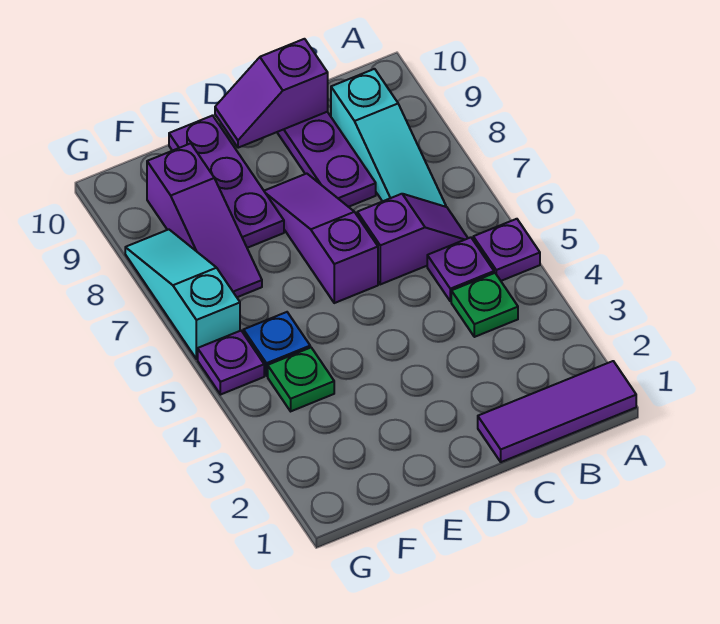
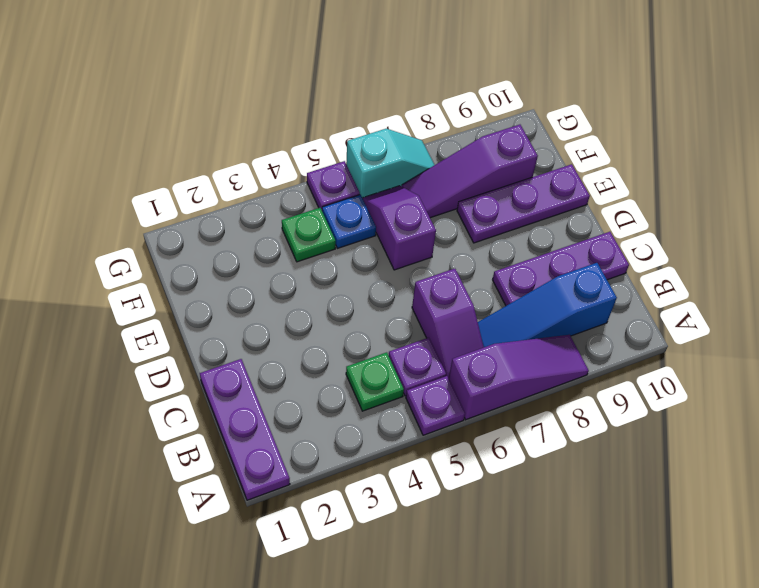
purple 1x3 tile [478,361,636,462] -> purple 1x3 plate [200,359,290,500]
cyan 1x3 slope [331,69,446,207] -> blue 1x3 slope [478,263,617,347]
purple 1x2 slope [215,39,328,148] -> purple 1x2 slope moved to [363,186,436,270]
purple 1x3 slope [264,174,378,303] -> purple 1x3 slope moved to [449,335,589,420]
cyan 1x3 slope [125,229,240,359] -> cyan 1x2 slope [346,129,434,198]

